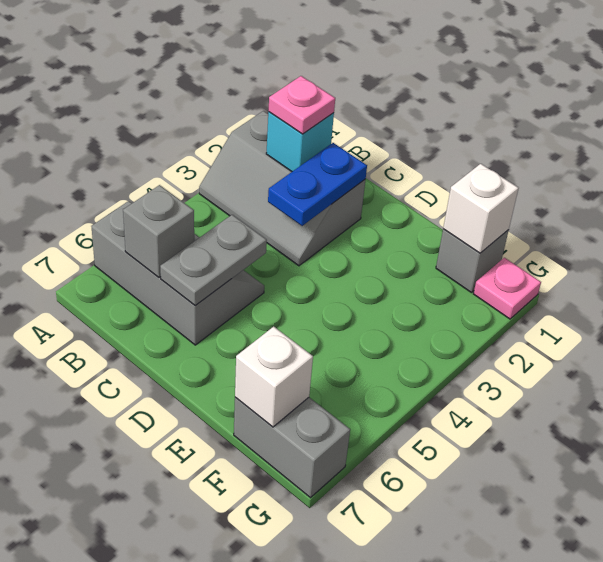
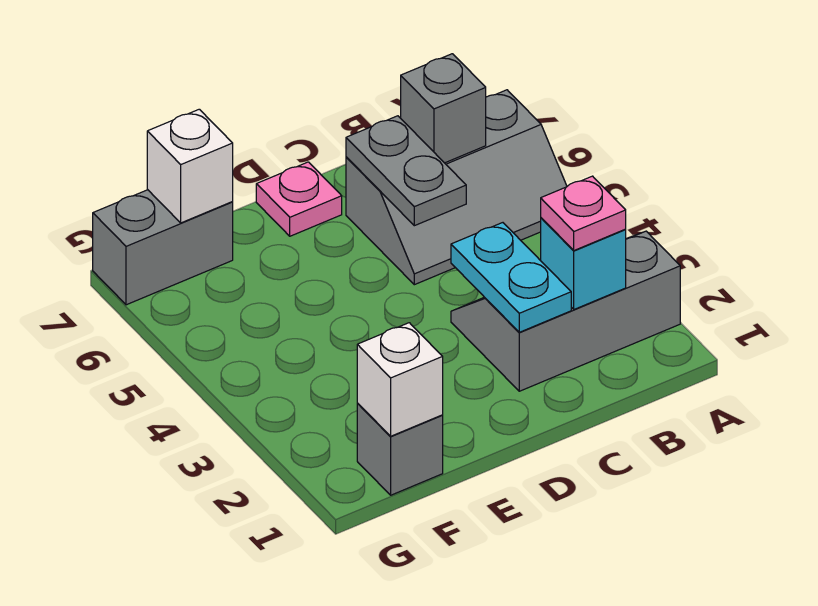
blue 1x2 plate [268,143,367,226] -> cyan 1x2 plate [451,223,571,332]
pink 1x1 plate [473,258,541,319] -> pink 1x1 plate moved to [256,162,342,236]

